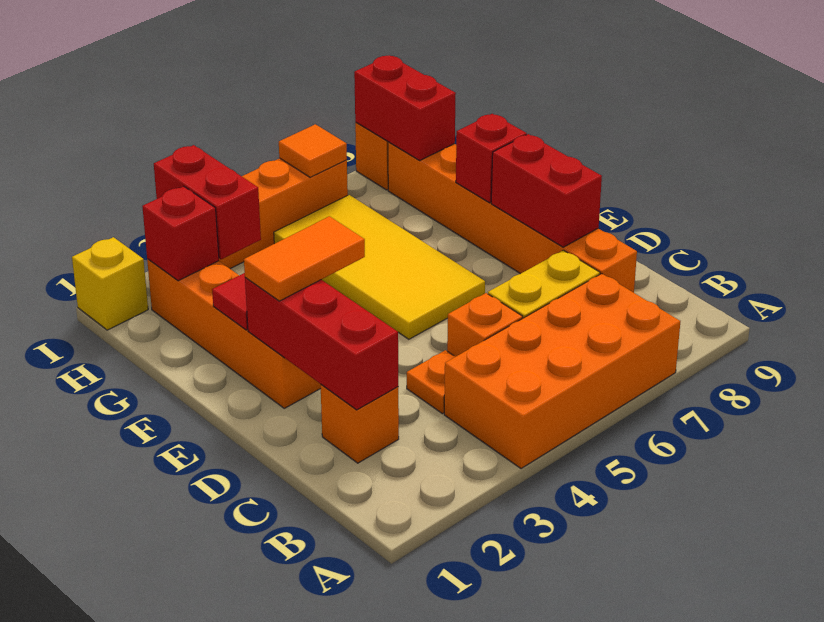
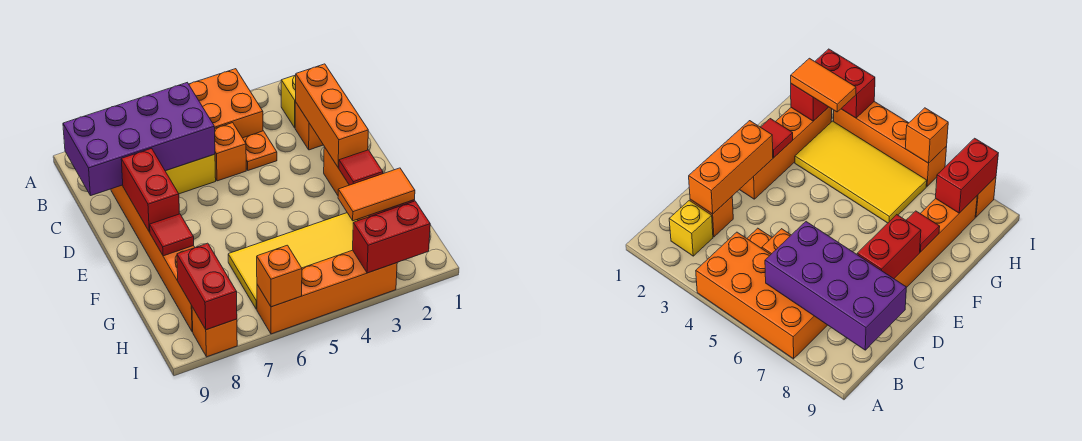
none -> purple 2x4 brick [63,83,215,196]
red 1x3 brick [245,278,398,410] -> orange 1x3 brick [296,64,368,168]
orange 1x2 tile [244,216,365,301] -> orange 1x2 tile moved to [338,168,415,221]
yellow 2x4 tile [274,195,485,339] -> yellow 2x4 tile turned to [228,213,358,309]
red 1x1 brick [456,114,527,203] -> red 1x1 tile [150,214,194,256]
red 1x2 brick [154,145,261,259] -> red 1x2 brick turned to [353,201,430,273]
yellow 1x1 brick [72,237,148,330] -> yellow 1x1 brick moved to [281,75,296,128]
orange 1x1 tile [279,124,347,177] -> orange 1x1 brick [257,245,302,307]

